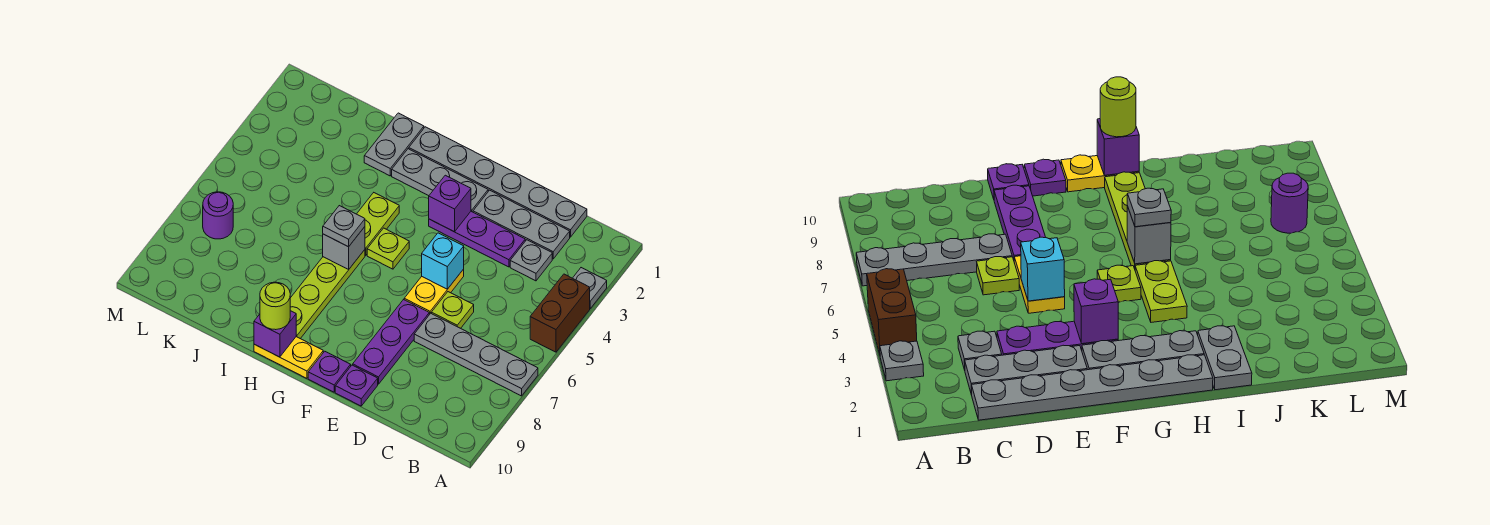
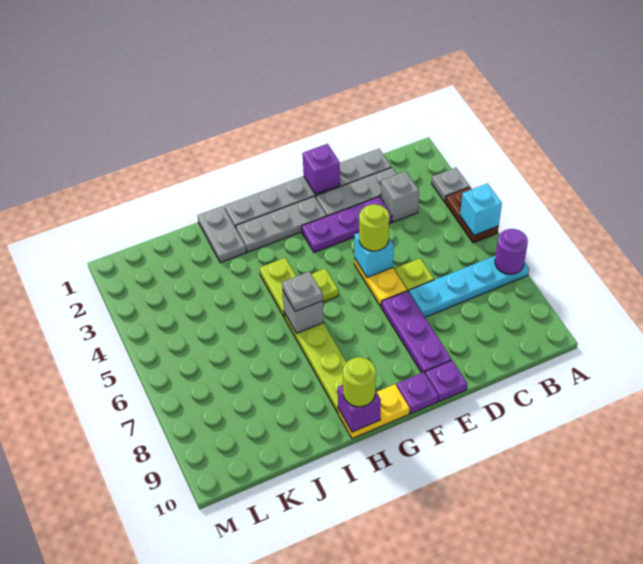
brown 1x2 brick [530,274,590,352] -> brown 1x2 plate [445,187,499,243]
none -> cyan 1x1 brick [460,184,502,235]
grey 1x4 plate [414,313,538,396] -> cyan 1x4 plate [409,256,529,317]
grey 1x1 plate [510,240,552,281] -> grey 1x1 brick [381,171,419,222]
none -> lime 1x1 round brick [359,204,389,251]
purple 1x1 brick [429,175,471,232] -> purple 1x1 brick moved to [303,144,340,194]
purple 1x1 round brick [203,192,233,239] -> purple 1x1 round brick moved to [495,229,528,274]

